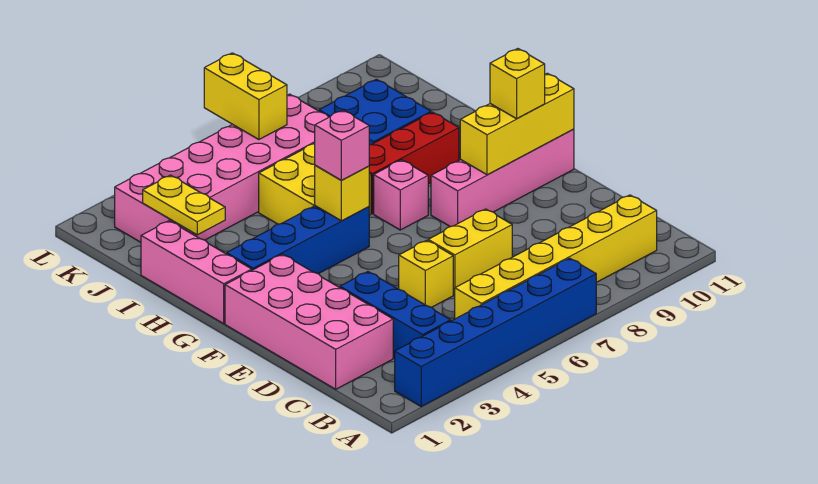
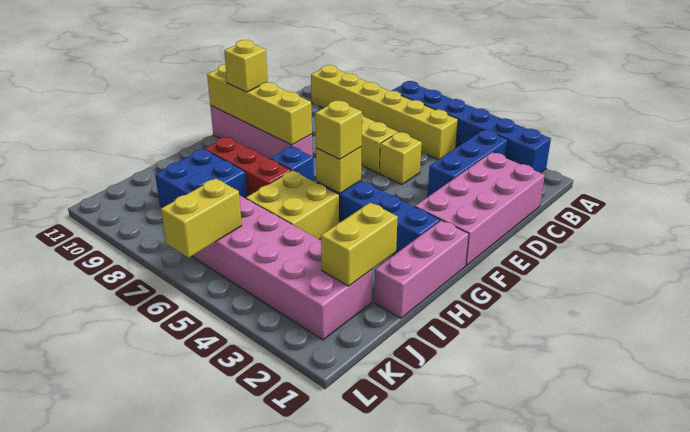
yellow 1x3 brick [460,73,574,175] -> yellow 1x4 brick [207,64,312,145]
pink 1x1 brick [315,110,369,181] -> yellow 1x1 brick [315,101,362,159]
pink 1x1 brick [374,160,428,230] -> blue 1x1 brick [271,147,314,181]
yellow 1x2 plate [143,175,225,235] -> yellow 1x2 brick [321,203,398,286]

